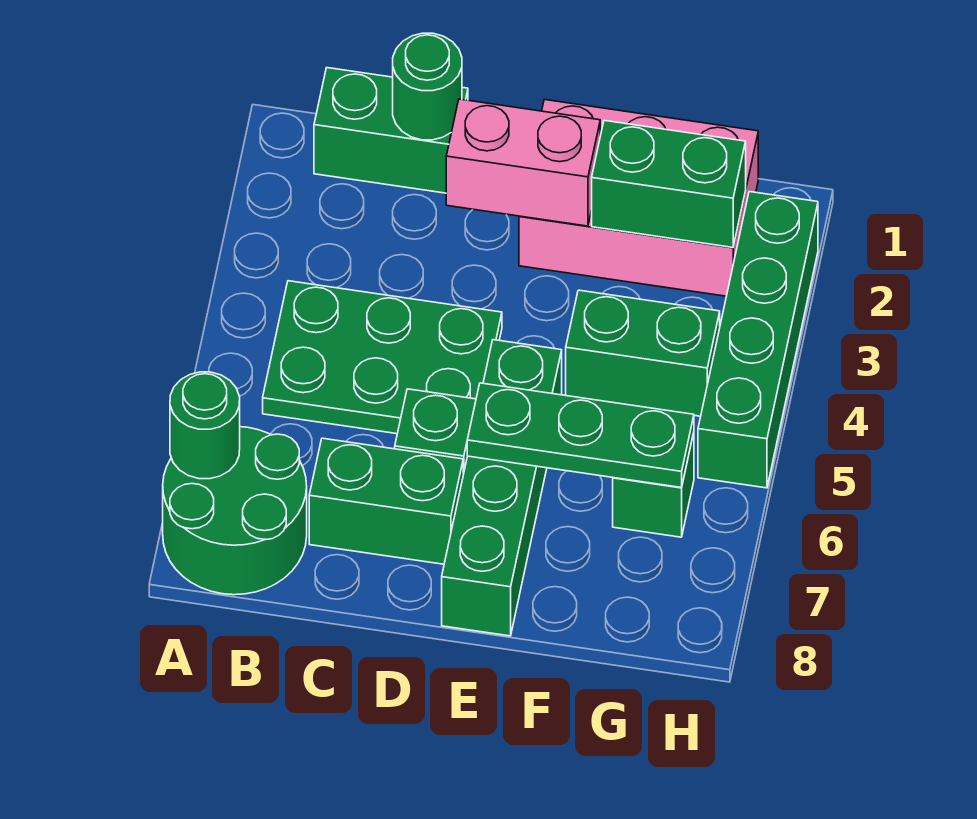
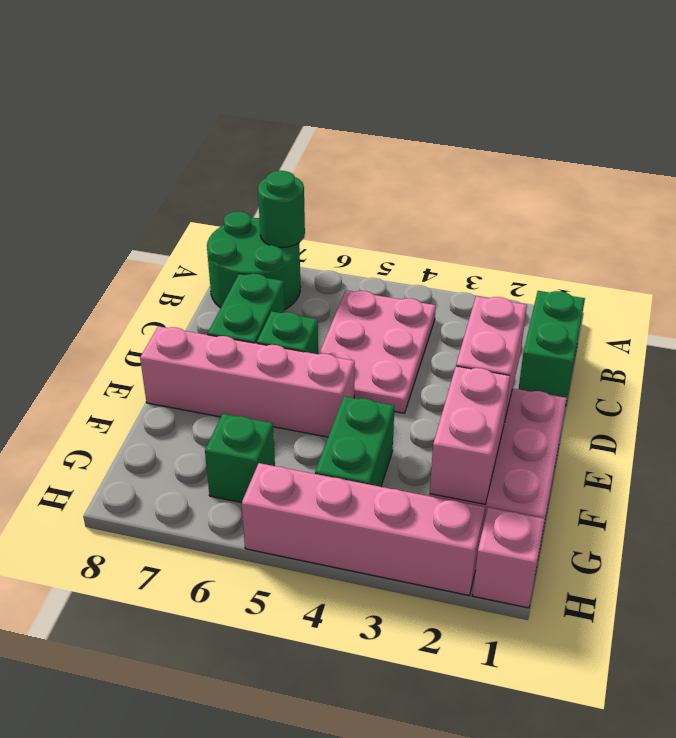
green 2x3 plate [263,281,502,434] -> pink 2x3 plate [319,290,436,413]
green 1x1 round brick [393,33,462,140] -> none
green 1x4 brick [442,340,562,636] -> pink 1x4 brick [140,326,355,437]
green 1x3 plate [467,383,694,488] -> none
green 1x2 brick [592,120,746,247] -> pink 1x2 brick [430,366,510,504]
none -> pink 1x1 brick [473,508,545,608]
green 1x4 brick [698,192,818,488] -> pink 1x4 brick [241,463,485,595]

